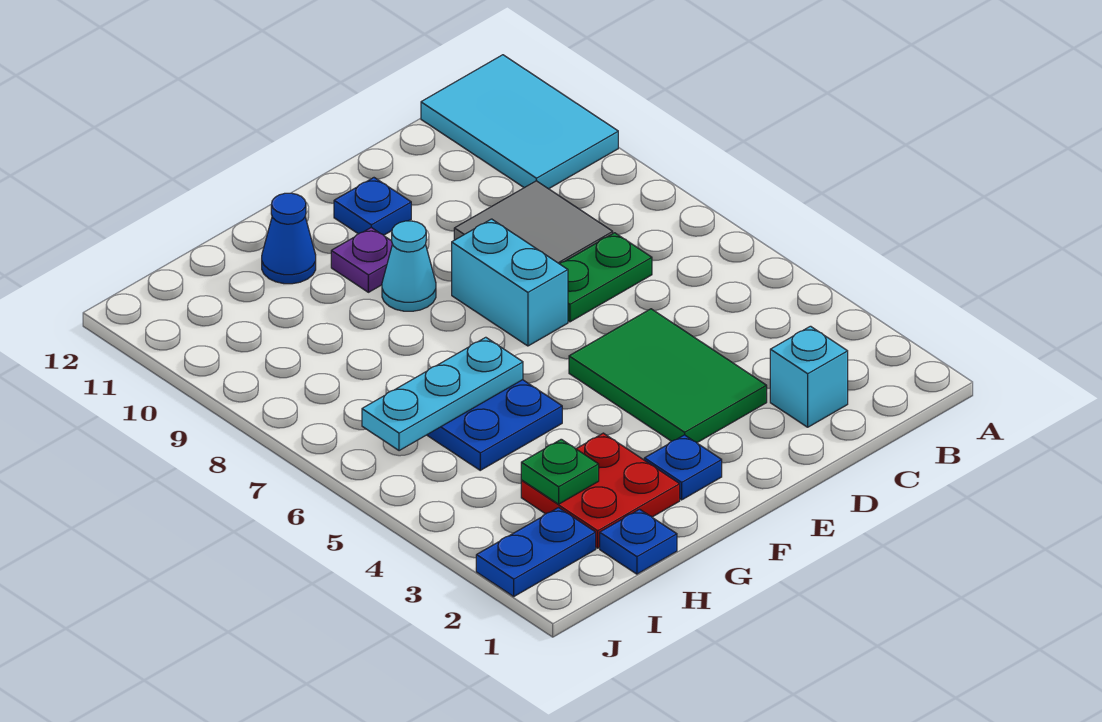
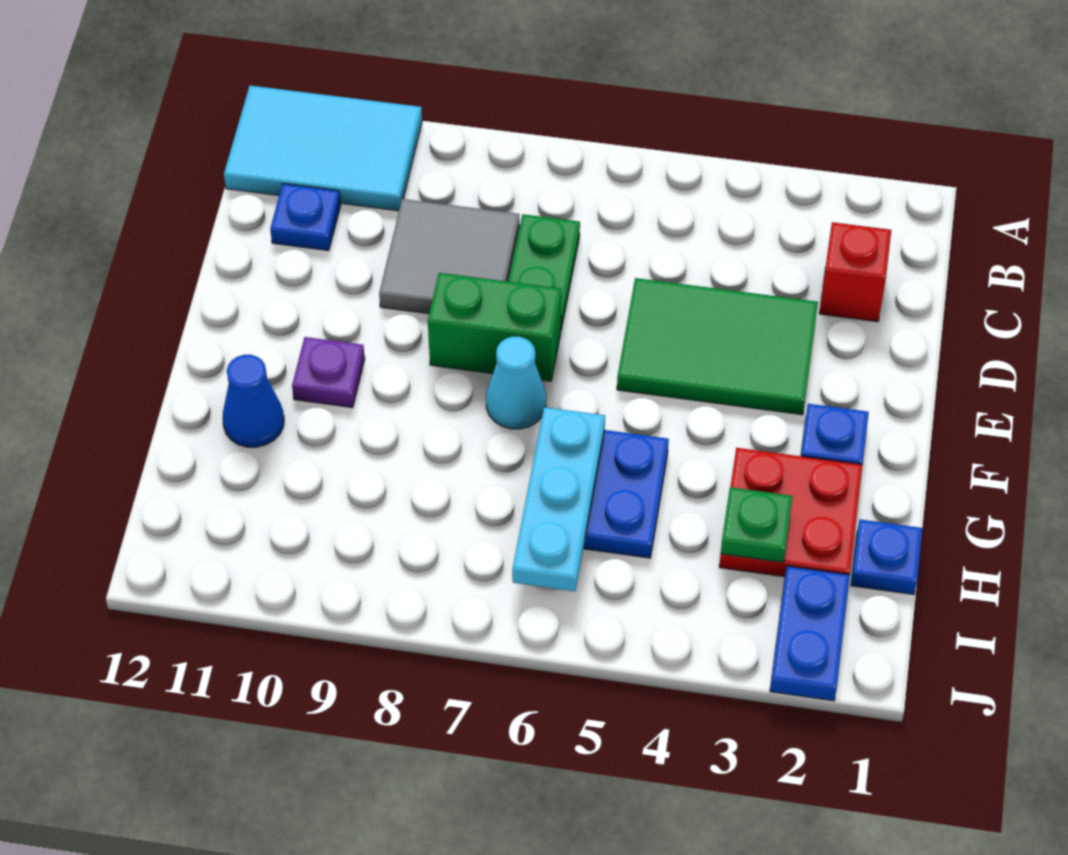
cyan 1x1 brick [770,326,848,427] -> red 1x1 brick [819,222,891,322]
cyan 1x2 brick [452,219,568,346] -> green 1x2 brick [428,273,561,381]
blue 1x1 plate [334,178,411,235] -> blue 1x1 plate moved to [270,184,341,251]
cyan 1x1 cone [382,221,436,311] -> cyan 1x1 cone moved to [486,337,546,429]

